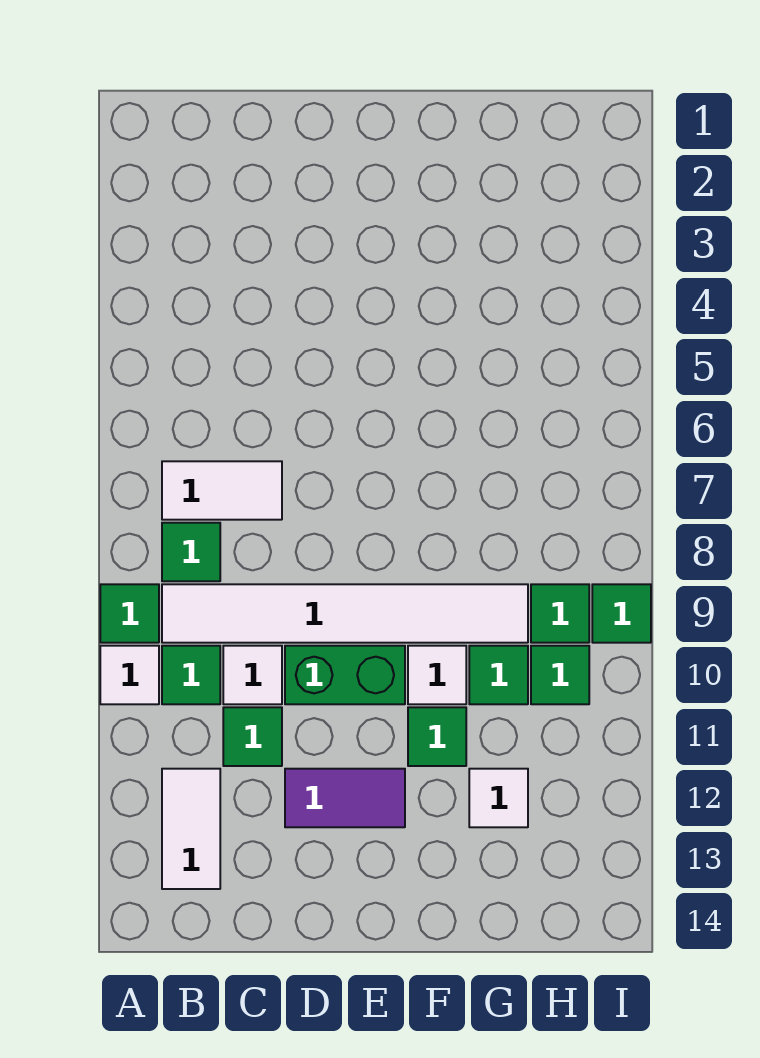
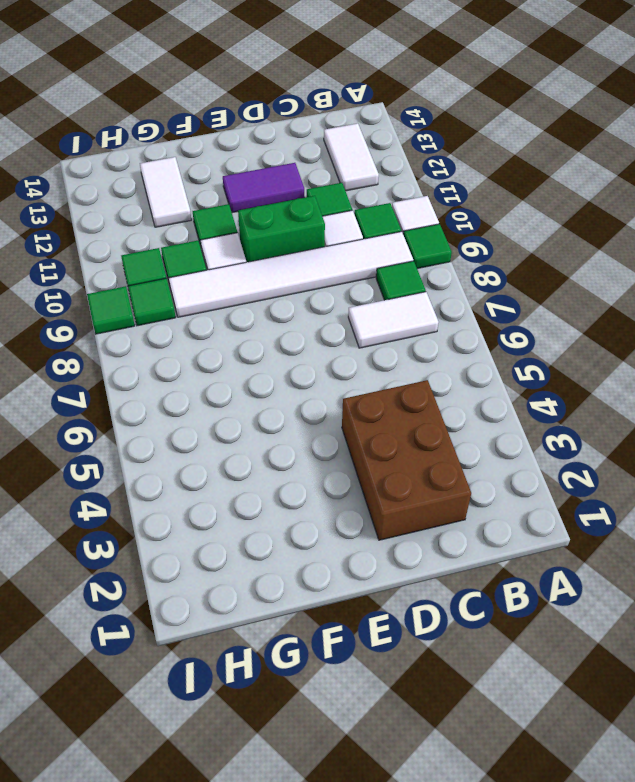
none -> brown 2x3 brick [342,380,471,540]
white 1x1 tile [469,769,528,827] -> white 1x2 tile [140,157,191,227]

